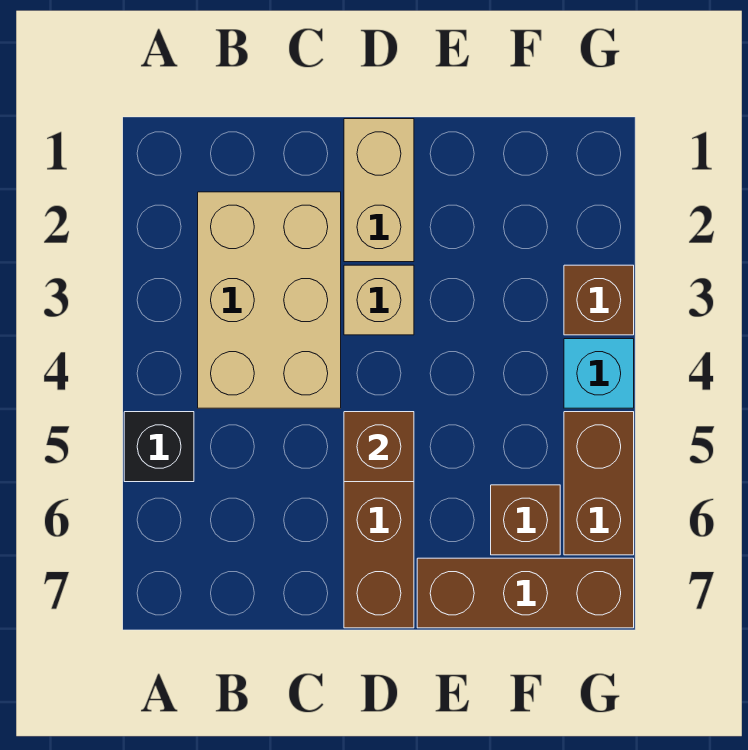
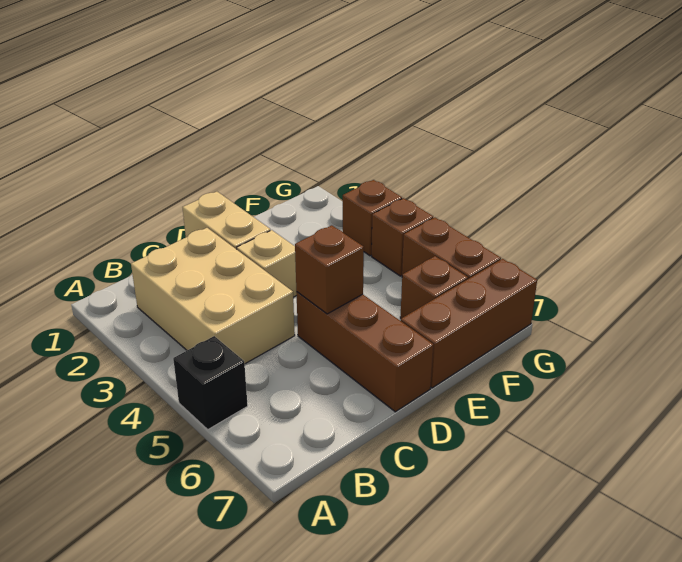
cyan 1x1 brick [564,339,634,408] -> brown 1x1 brick [372,198,433,276]

